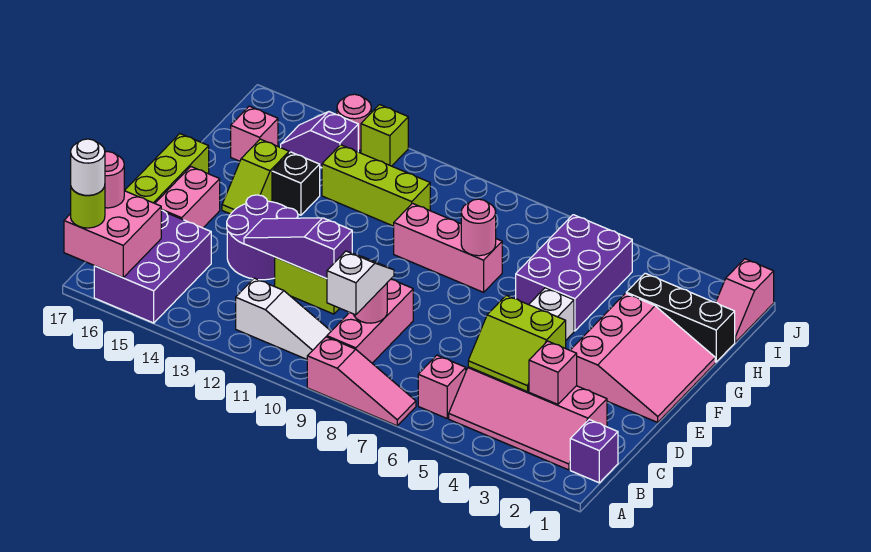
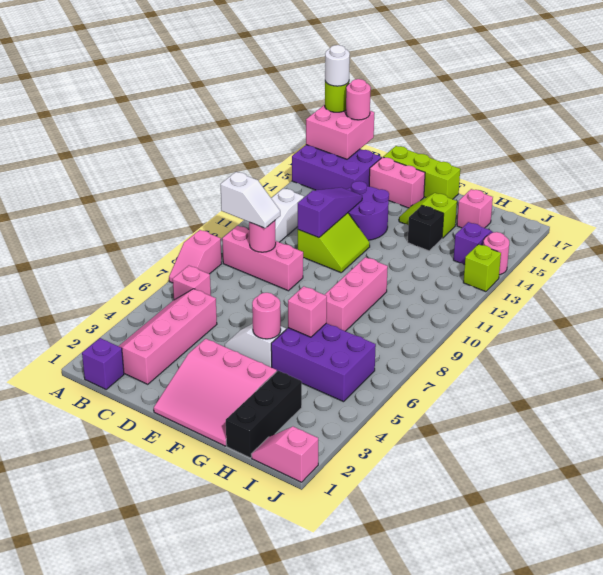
pink 1x3 slope [307,337,416,426] -> pink 1x2 slope [169,230,221,283]
pink 1x1 brick [529,341,577,404] -> pink 1x1 brick moved to [288,286,327,337]
lime 2x2 slope [468,295,566,392] -> none
pink 1x1 round brick [461,199,496,256] -> pink 1x1 round brick moved to [252,293,281,339]
lime 1x3 brick [322,145,430,226] -> none

